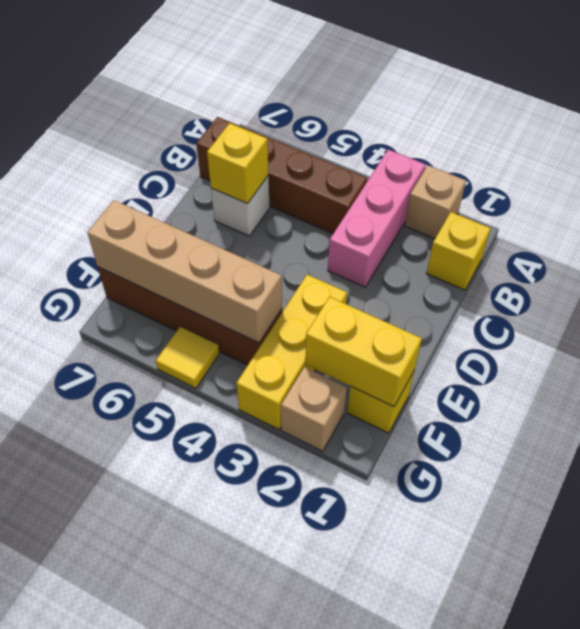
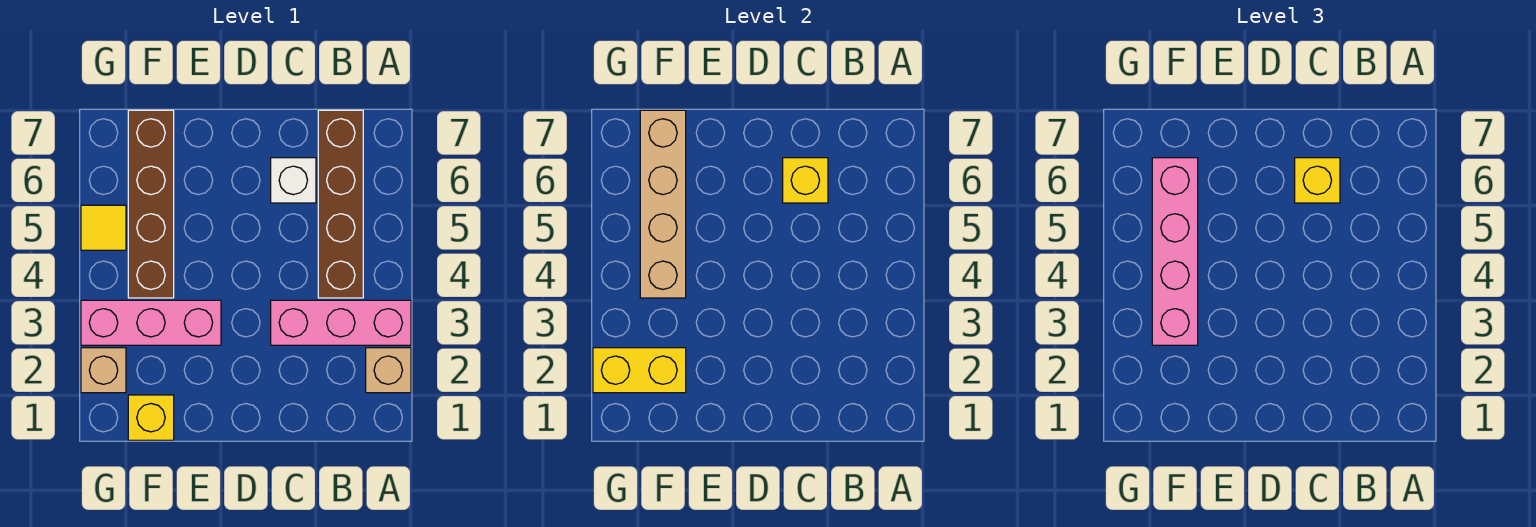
yellow 1x1 brick [427,212,491,290] -> yellow 1x1 brick moved to [1295,158,1340,203]
yellow 1x3 brick [236,275,347,429] -> pink 1x3 brick [81,300,221,345]
yellow 1x2 brick [305,297,422,407] -> yellow 1x2 brick turned to [593,348,686,393]
none -> pink 1x4 brick [1152,158,1198,345]

